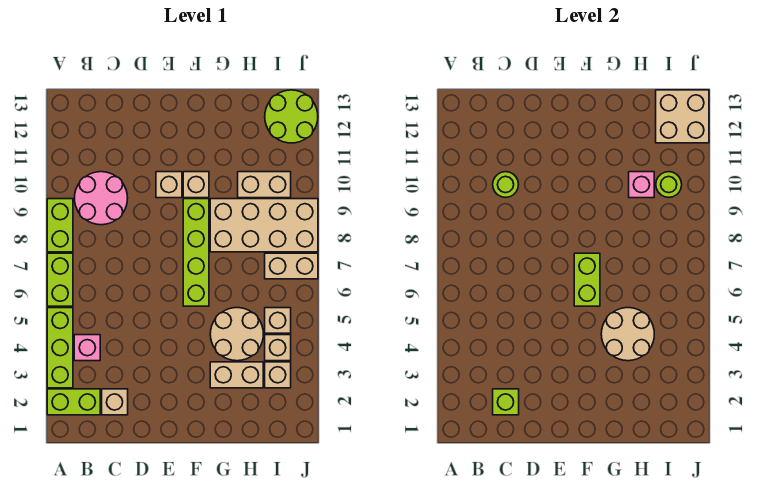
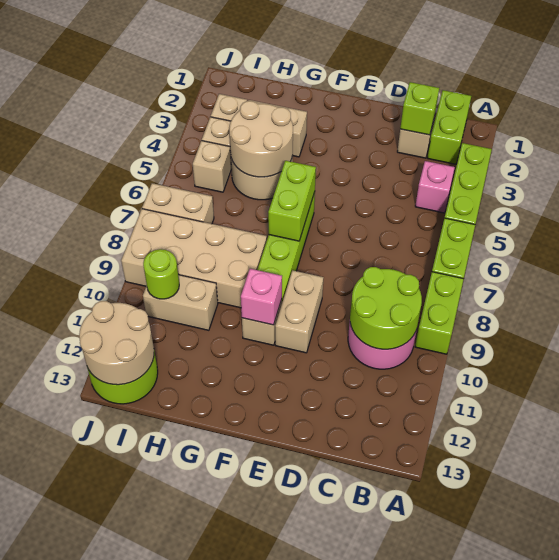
lime 1x2 brick [47,389,100,415] -> lime 1x2 brick turned to [428,90,471,164]
lime 1x1 round brick [493,172,518,197] -> lime 2x2 round brick [350,267,422,349]
tan 1x1 brick [156,172,182,198] -> tan 1x2 brick [275,270,323,353]
pink 1x1 brick [629,172,654,198] -> pink 1x1 brick moved to [241,269,282,325]
tan 2x2 brick [656,90,709,143] -> tan 2x2 round brick [79,301,154,385]

